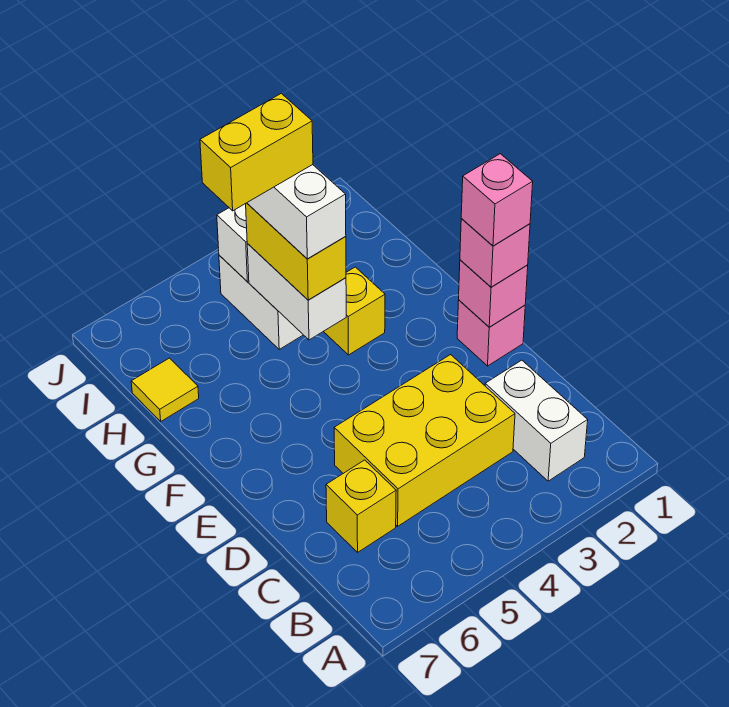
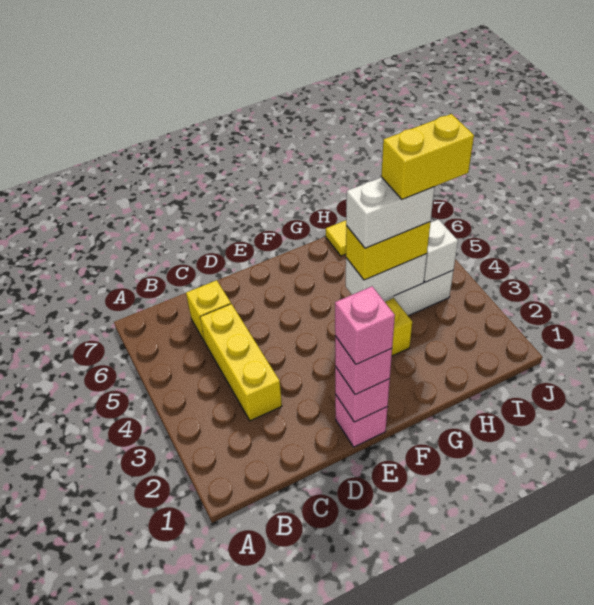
white 1x2 brick [485,360,588,481] -> none
yellow 2x3 brick [334,355,515,526] -> yellow 1x3 brick [200,304,282,421]
yellow 1x2 brick [200,93,313,211] -> yellow 1x2 brick turned to [381,114,474,199]

